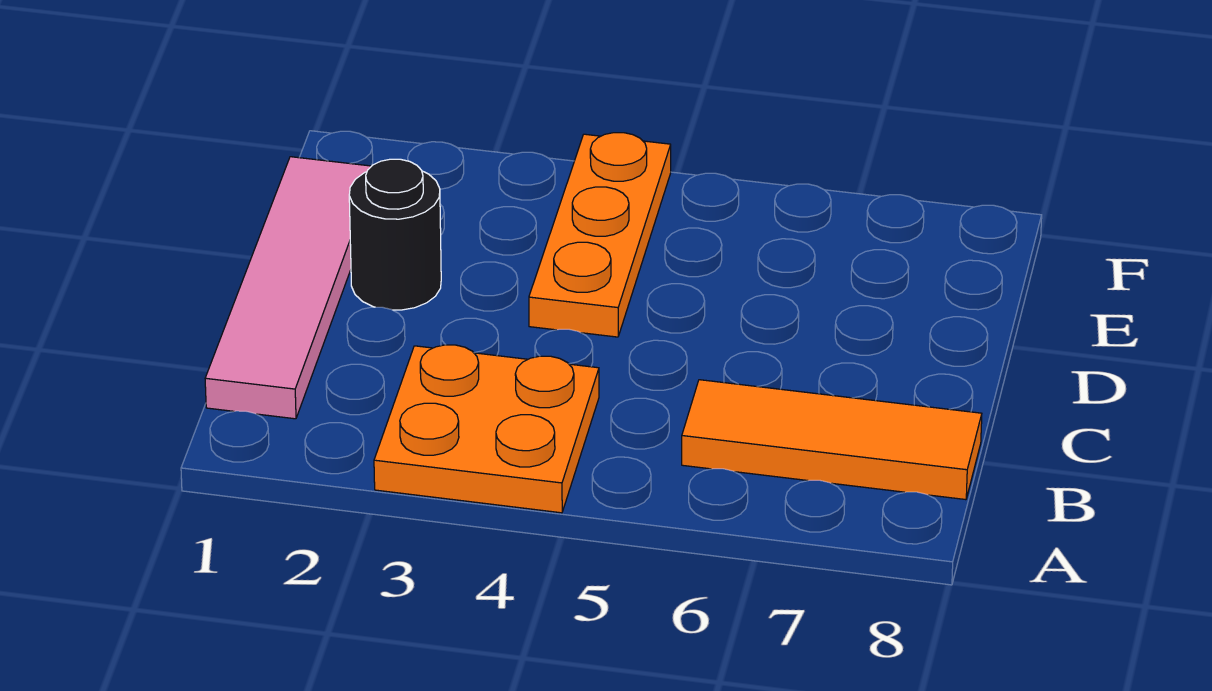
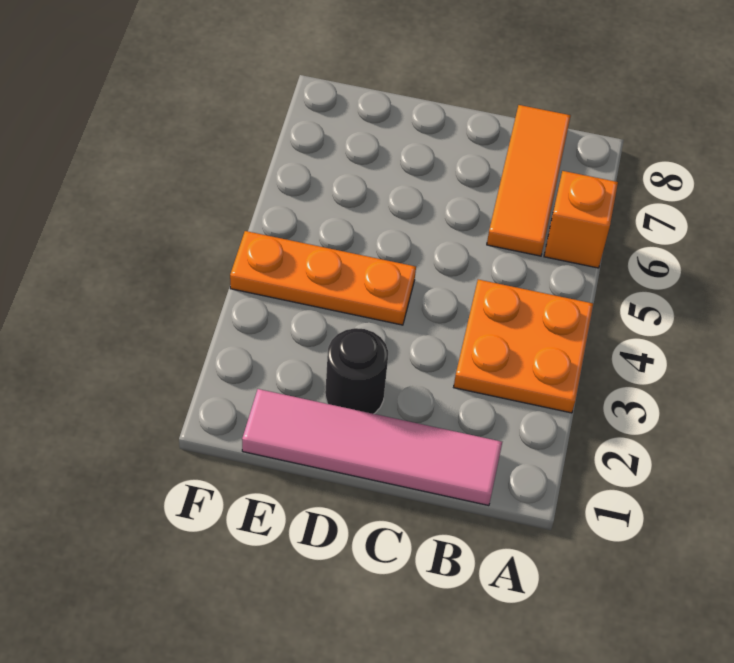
none -> orange 1x1 brick [544,171,618,268]

